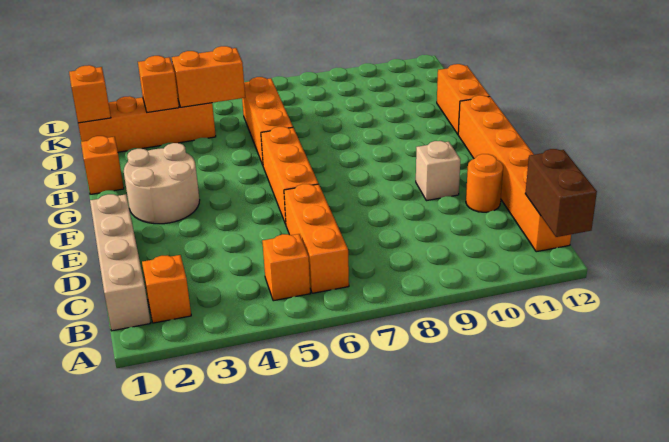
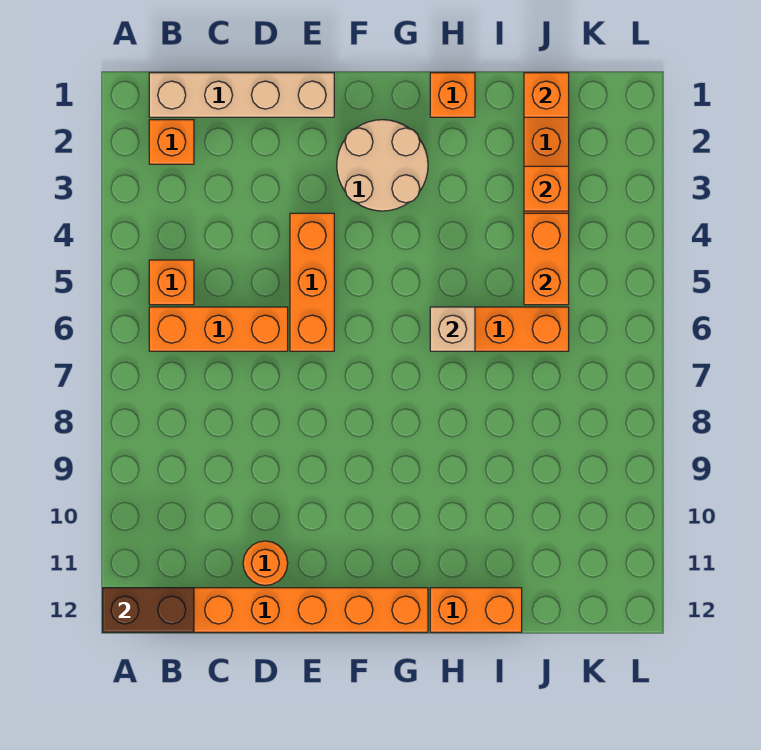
orange 1x3 brick [261,127,318,224] -> orange 1x3 brick turned to [290,213,334,351]
tan 1x1 brick [416,141,461,201] -> tan 1x1 brick moved to [430,307,475,351]

